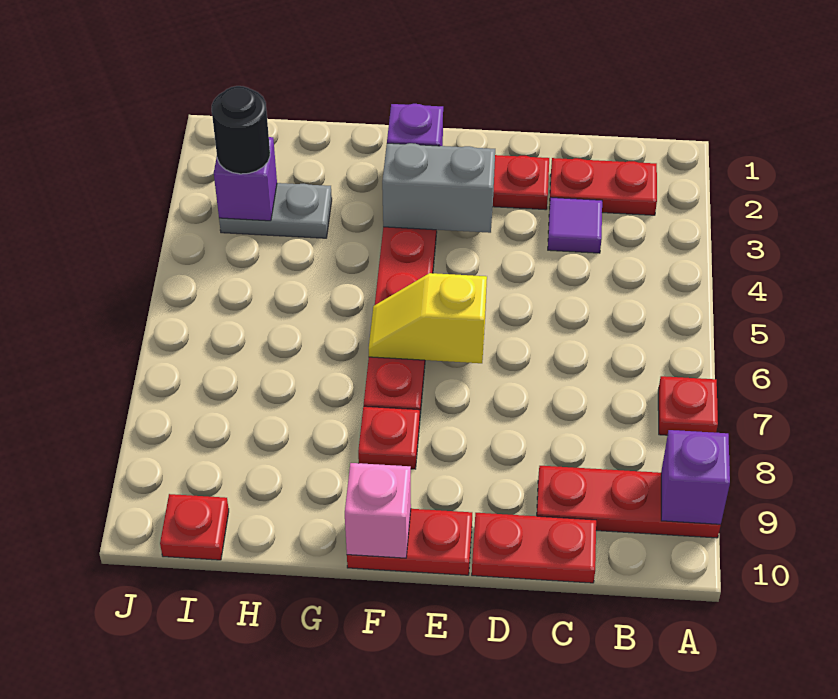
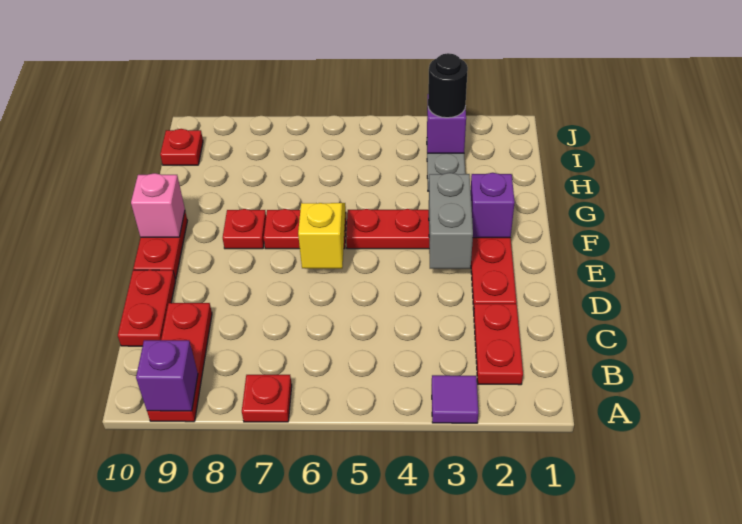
purple 1x1 tile [548,197,602,253] -> purple 1x1 tile moved to [432,375,478,423]

